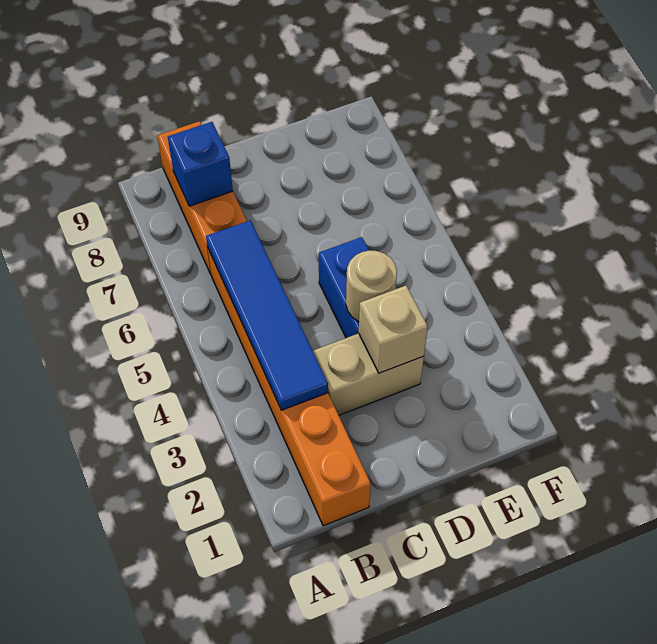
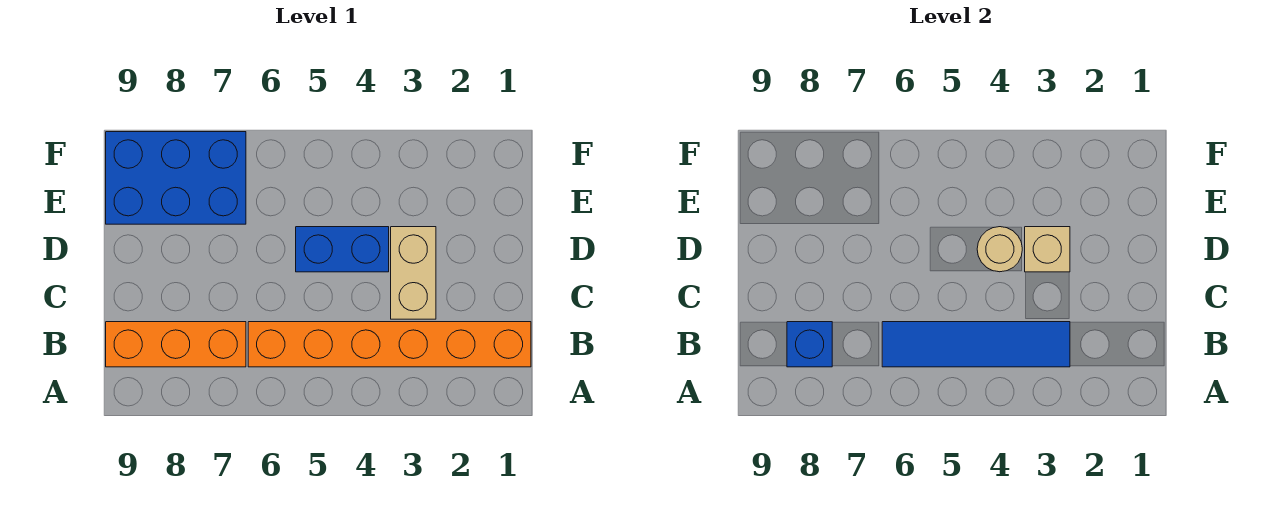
none -> blue 2x3 brick [106,132,246,224]

